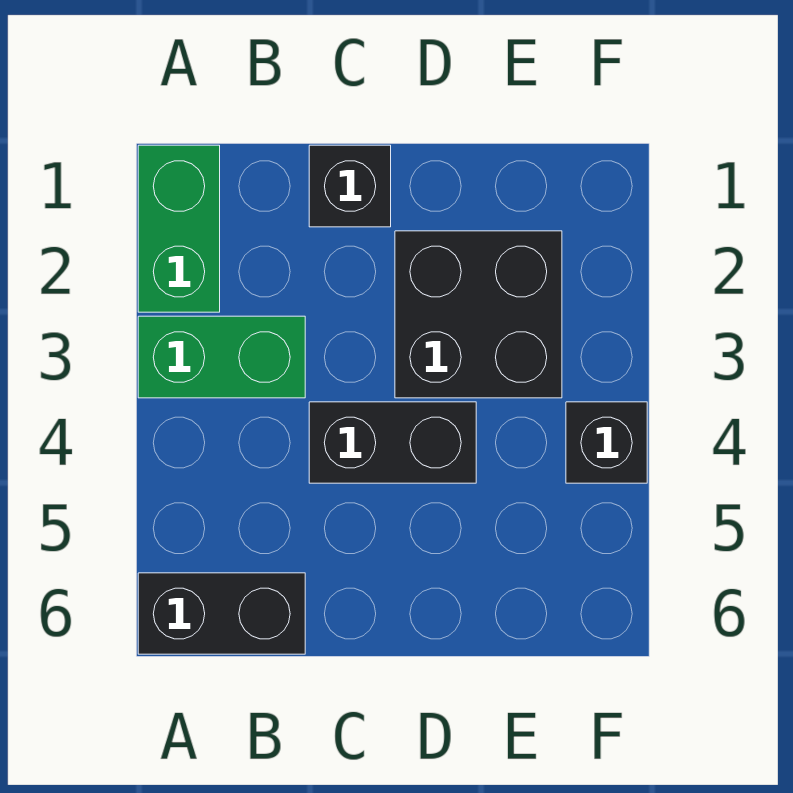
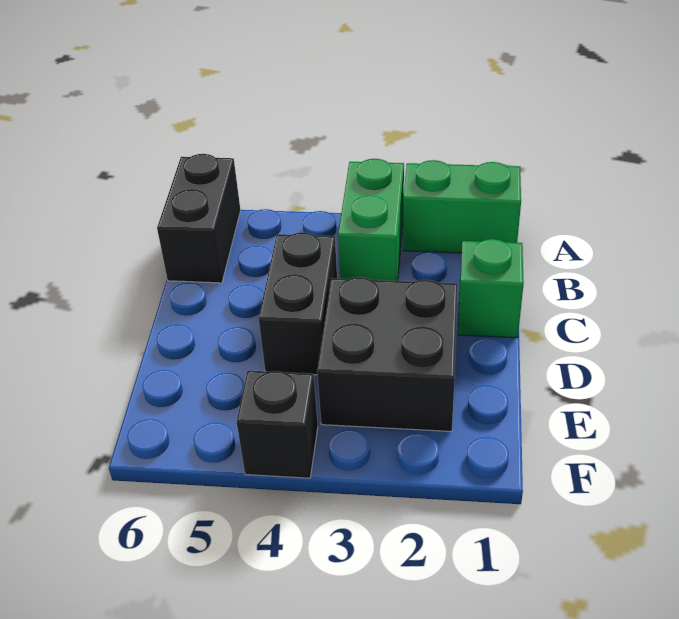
black 1x1 brick [309,145,391,227] -> green 1x1 brick [458,239,524,338]

